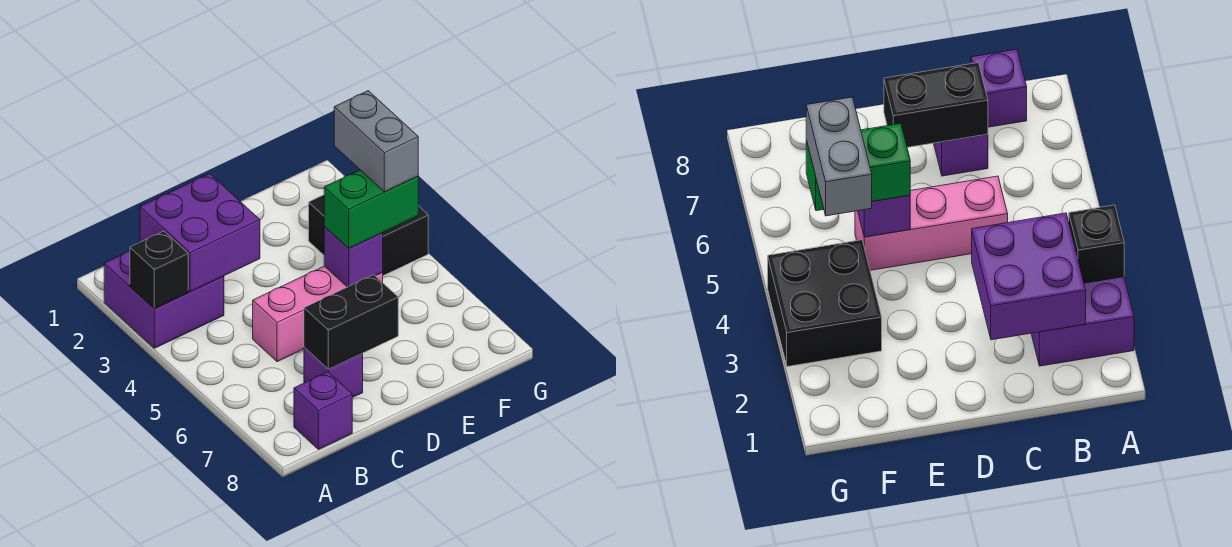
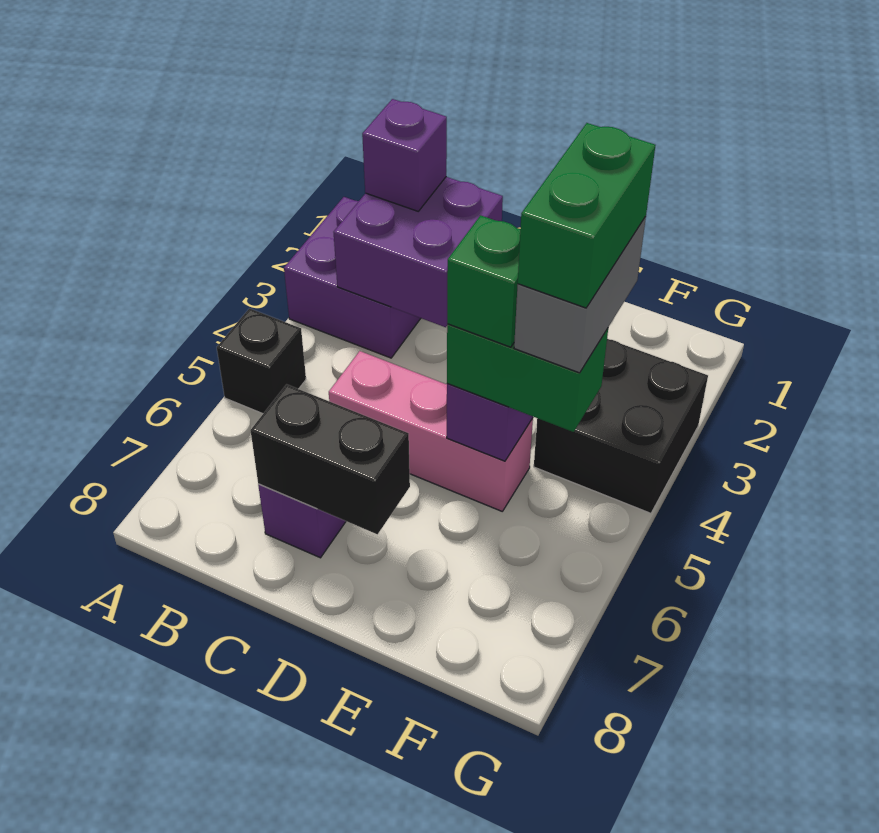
black 1x1 brick [130,231,188,309] -> black 1x1 brick moved to [217,308,306,414]
purple 1x1 brick [294,372,352,449] -> purple 1x1 brick moved to [362,99,447,211]
none -> green 1x1 brick [447,215,520,347]
none -> green 1x2 brick [518,123,656,308]

